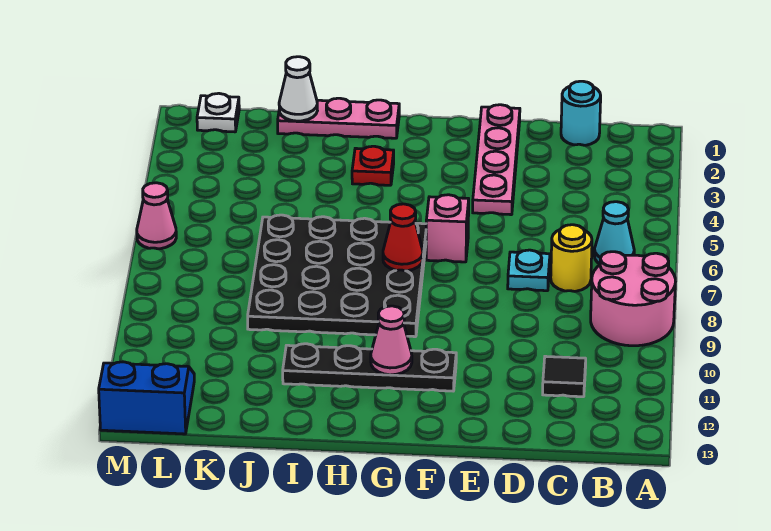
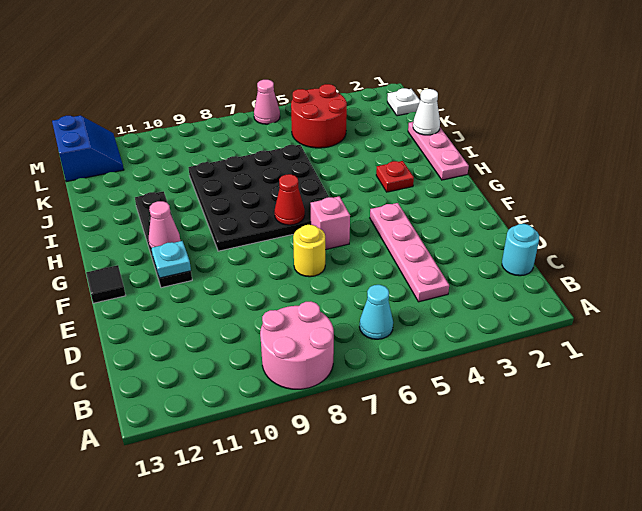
yellow 1x1 round brick [551,225,592,291] -> yellow 1x1 round brick moved to [293,225,325,277]
black 1x1 tile [543,356,586,397] -> black 1x1 tile moved to [86,265,126,303]
cyan 1x1 plate [508,250,550,291] -> cyan 1x1 plate moved to [151,241,191,278]
pink 1x4 plate [473,105,520,215] -> pink 1x4 plate turned to [370,203,449,302]
none -> red 2x2 round brick [291,84,347,148]

